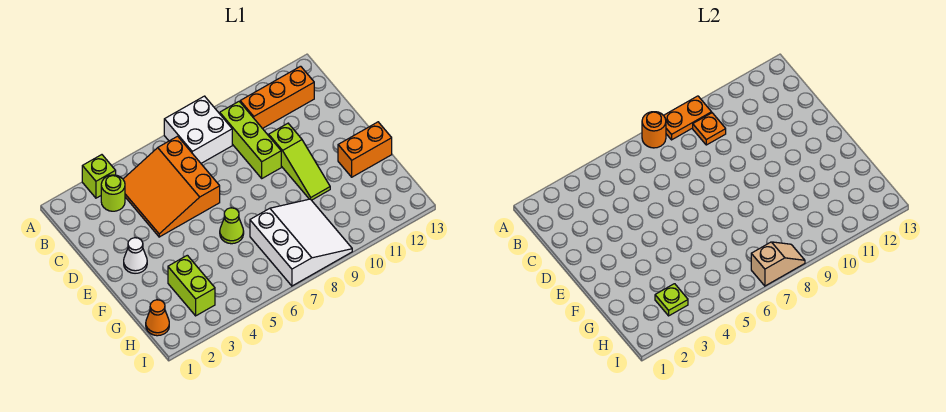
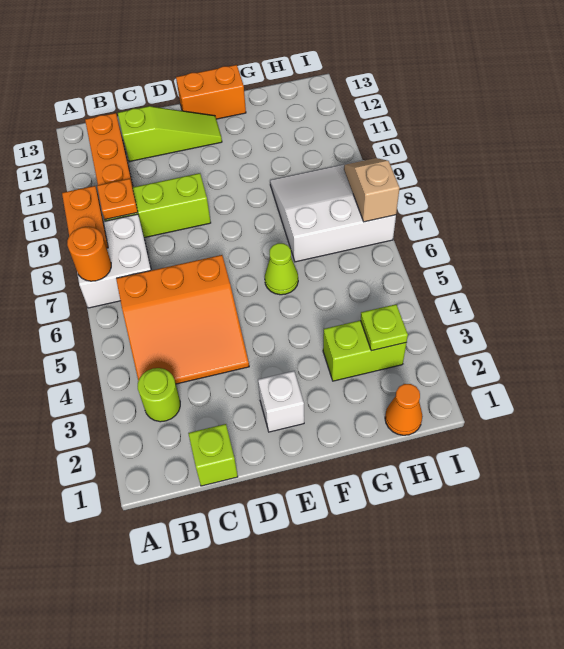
lime 1x1 brick [82,155,116,198] -> lime 1x1 brick moved to [188,424,238,486]
lime 1x3 slope [269,123,330,200] -> lime 1x3 slope moved to [118,106,222,162]
white 1x1 cone [124,238,147,273] -> white 1x1 brick [258,371,304,432]
orange 1x2 brick [338,122,392,177] -> orange 1x2 brick turned to [176,65,246,119]

